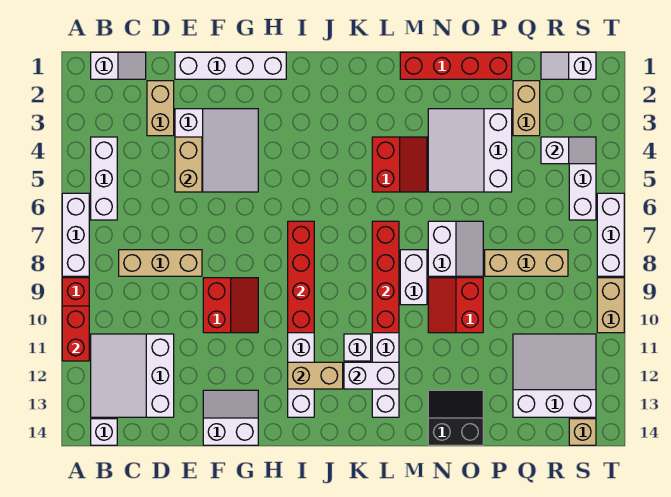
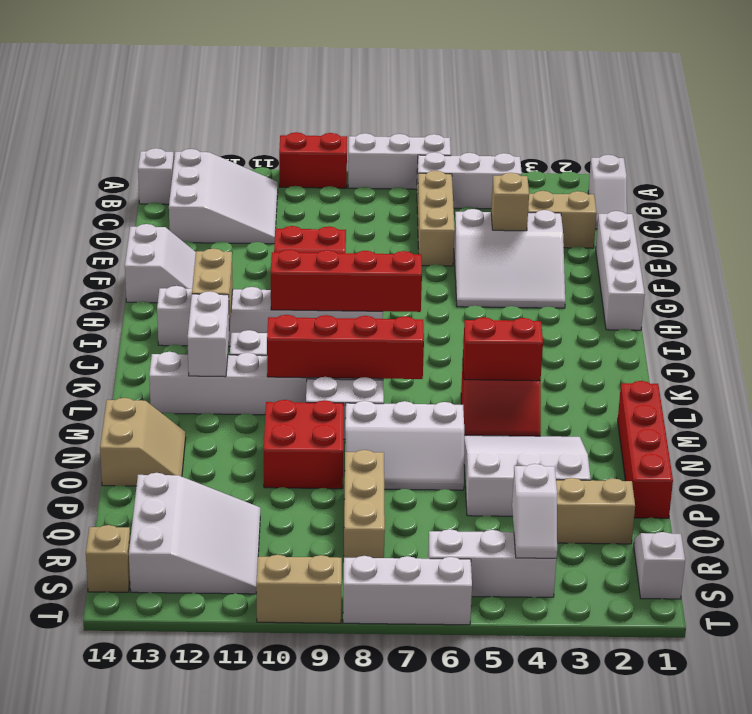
red 1x2 brick [62,306,89,361] -> red 1x2 brick moved to [463,317,543,381]
white 3x3 slope [91,334,174,417] -> white 3x3 slope turned to [169,149,278,244]
tan 1x3 brick [119,250,202,276] -> tan 1x3 brick moved to [417,171,455,266]
tan 1x2 brick [175,137,202,192] -> tan 1x1 brick [491,173,529,231]
white 2x2 slope [428,221,483,276] -> white 2x3 slope [345,401,464,490]
red 2x2 slope [428,278,483,333] -> red 2x2 brick [264,400,344,489]
black 2x2 slope [428,390,483,445] -> tan 2x2 slope [100,398,186,486]

